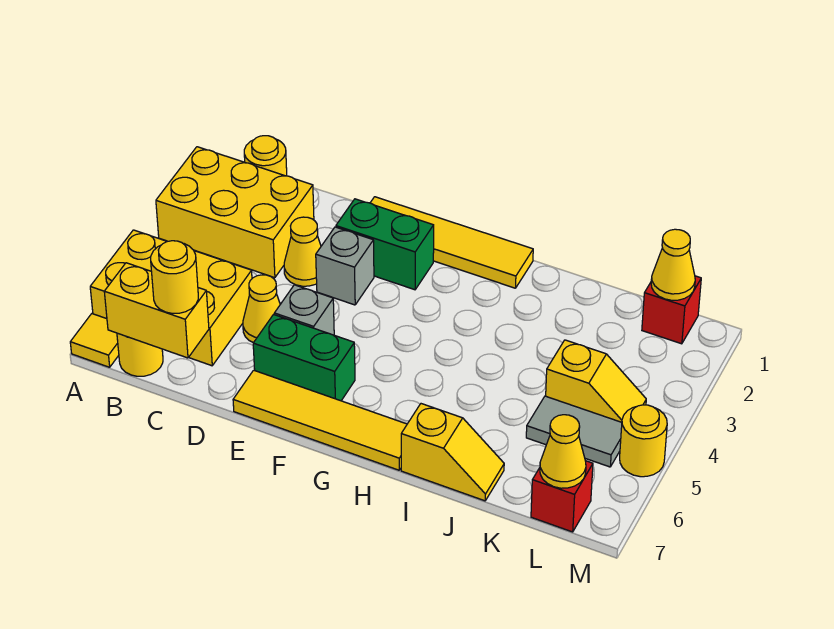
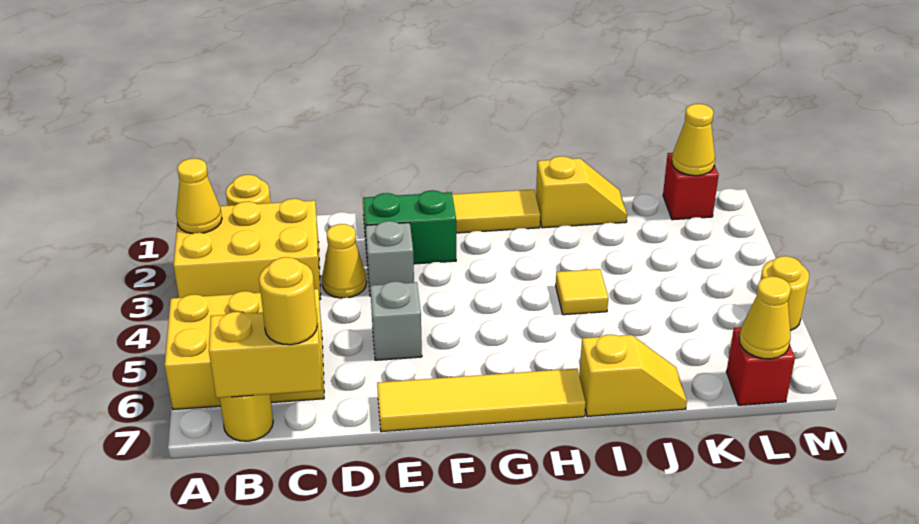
yellow 1x1 tile [70,314,119,367] -> yellow 1x1 tile moved to [556,269,608,315]
yellow 1x1 cone [243,275,280,343] -> yellow 1x1 cone moved to [176,158,222,234]
green 1x2 brick [253,315,355,401] -> none
yellow 1x2 slope [546,340,646,422] -> yellow 1x2 slope moved to [536,156,627,228]
grey 1x2 tile [526,396,622,467] -> none

